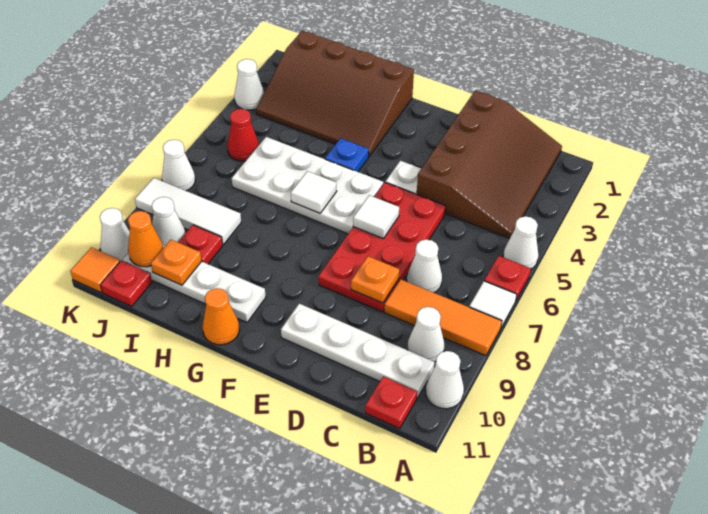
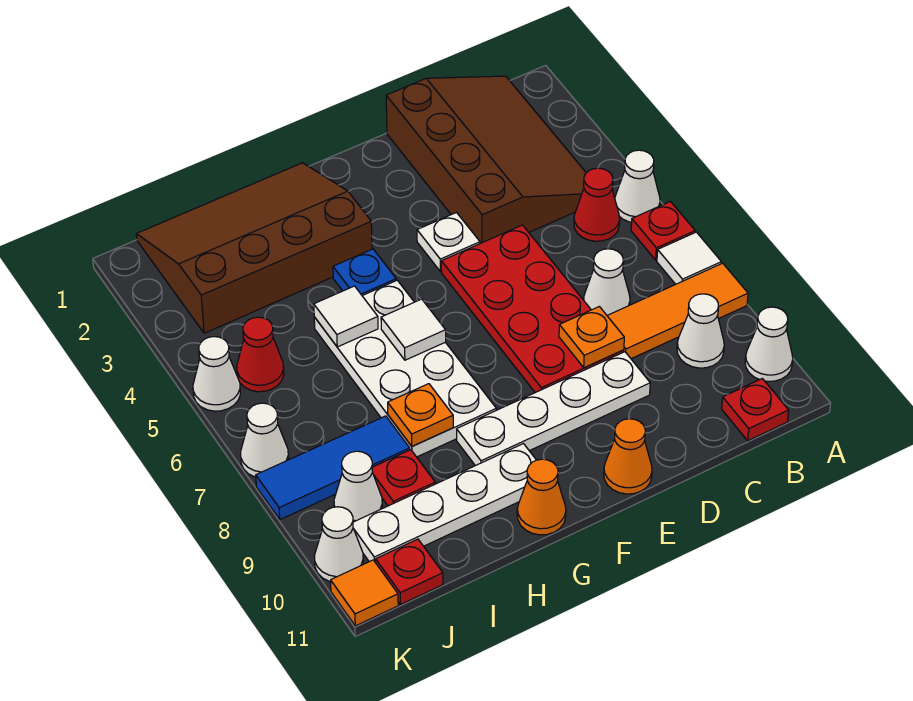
none -> red 1x1 cone [574,168,620,241]
white 1x4 plate [281,304,434,398] -> white 1x4 plate moved to [457,352,650,466]
white 1x1 tile [353,195,399,239] -> white 1x1 tile moved to [314,286,378,347]
white 2x4 plate [232,137,383,234] -> white 2x4 plate turned to [314,280,496,457]
brown 3x4 slope [256,31,414,157] -> brown 3x4 slope turned to [136,163,372,333]
white 1x3 tile [135,178,241,245] -> blue 1x3 tile [256,416,410,520]
orange 1x1 plate [151,240,202,285] -> orange 1x1 plate moved to [388,384,453,446]
orange 1x1 cone [128,211,163,267] -> orange 1x1 cone moved to [604,419,652,494]
white 1x1 cone [234,59,264,110] -> white 1x1 cone moved to [193,337,240,411]

